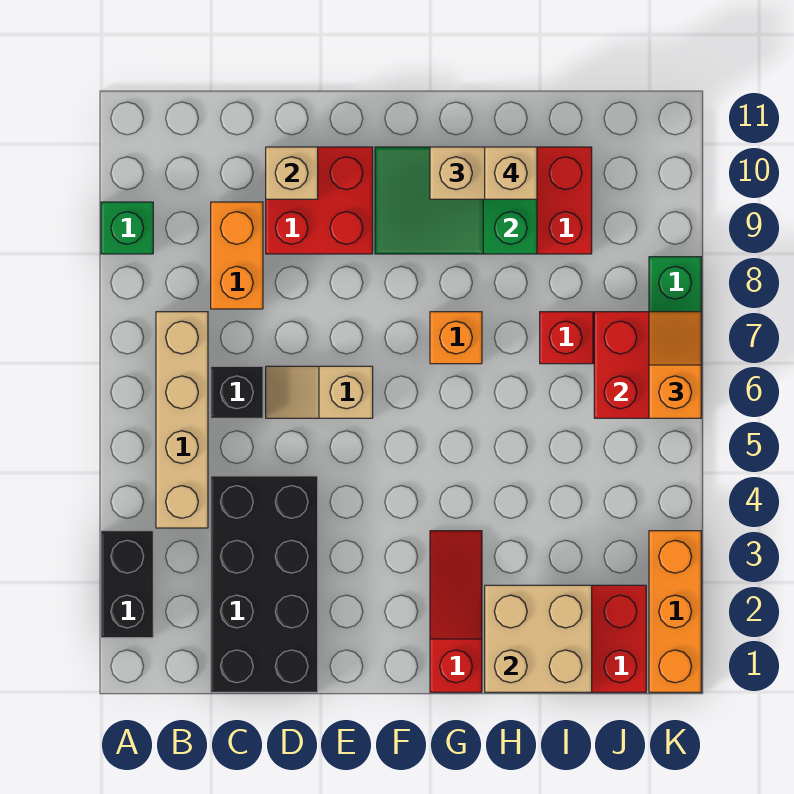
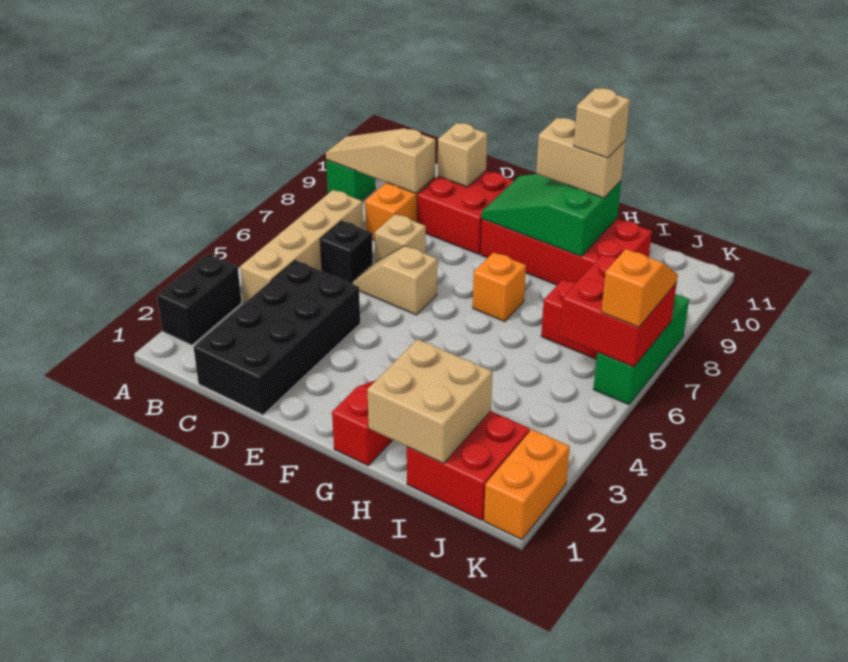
none -> tan 1x3 slope [326,128,435,193]
none -> tan 1x1 brick [375,214,426,262]
orange 1x3 brick [649,531,701,692] -> orange 1x2 brick [484,430,570,540]

